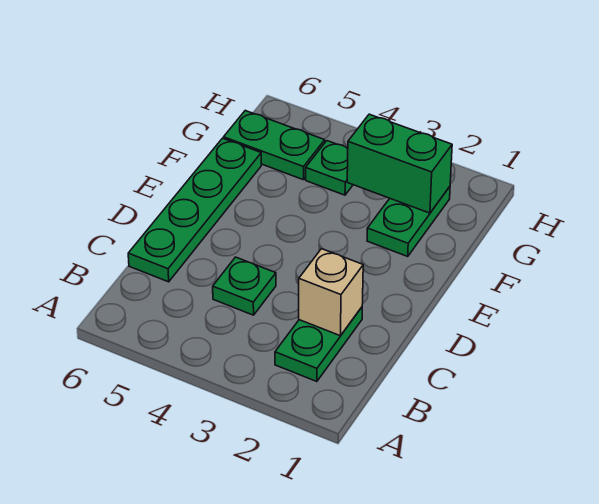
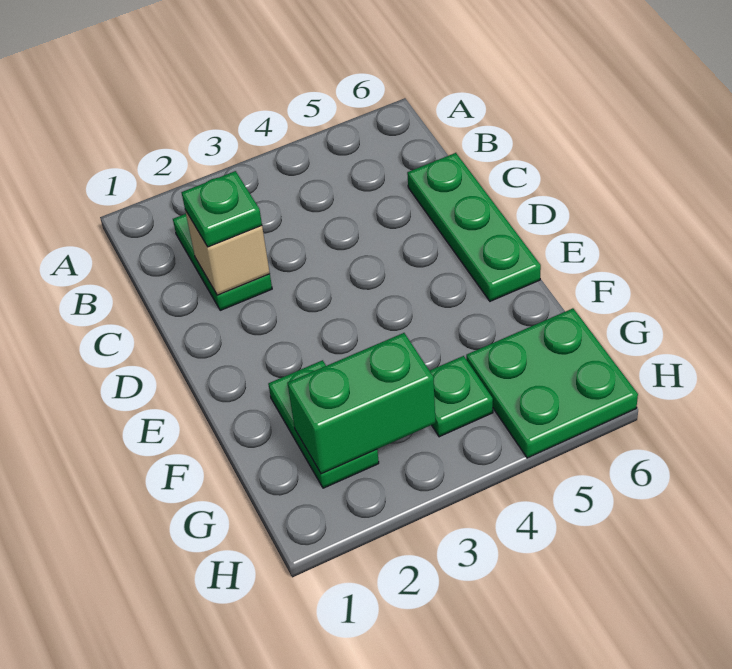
green 1x1 plate [213,257,276,315] -> green 1x1 plate moved to [181,171,262,247]
green 1x4 plate [128,138,261,282] -> green 1x3 plate [407,153,541,301]
green 1x2 plate [224,111,325,180] -> green 2x2 plate [466,308,638,458]

